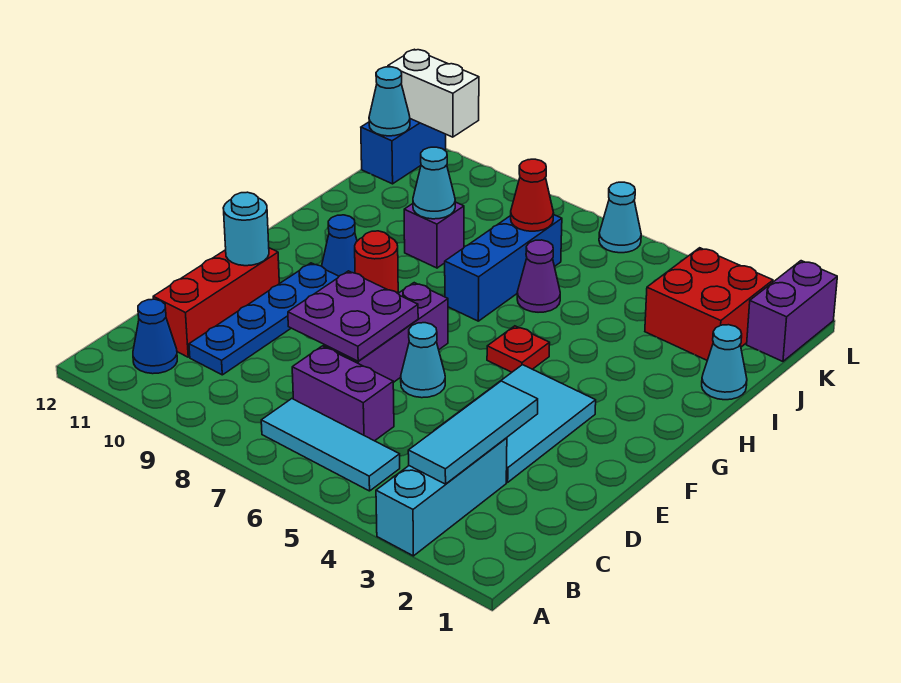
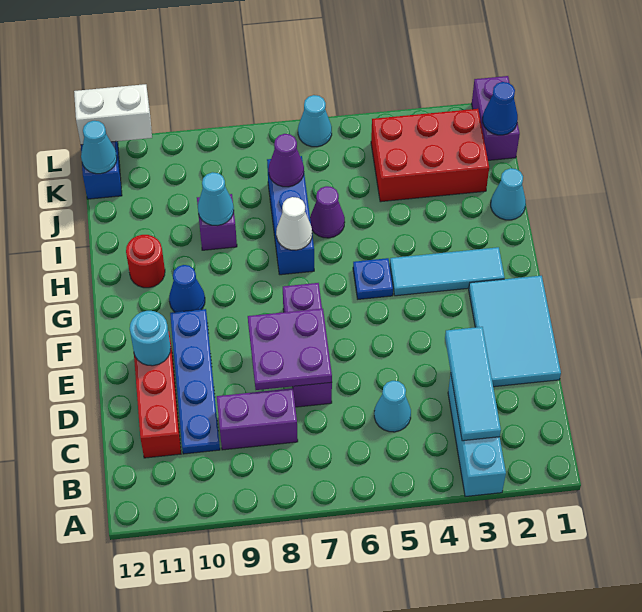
cyan 1x3 tile [261,399,400,491] -> cyan 1x3 tile moved to [390,247,505,296]
blue 1x1 cone [133,299,177,374] -> blue 1x1 cone moved to [483,82,518,135]
purple 1x2 brick [292,346,394,441] -> purple 1x2 brick moved to [217,388,298,450]
cyan 2x3 tile [434,365,596,482] -> cyan 2x3 tile moved to [469,276,561,387]
cyan 1x1 cone [401,323,445,398] -> cyan 1x1 cone moved to [374,381,411,432]
red 1x1 plate [487,326,550,372] -> blue 1x1 plate [353,258,393,299]
red 1x1 round brick [355,231,398,293] -> red 1x1 round brick moved to [126,235,165,288]
none -> white 1x1 cone [276,197,312,250]
red 2x2 brick [645,248,773,360] -> red 2x3 brick [371,109,489,202]
red 1x1 cone [511,159,553,231] -> purple 1x1 cone [269,134,304,187]

